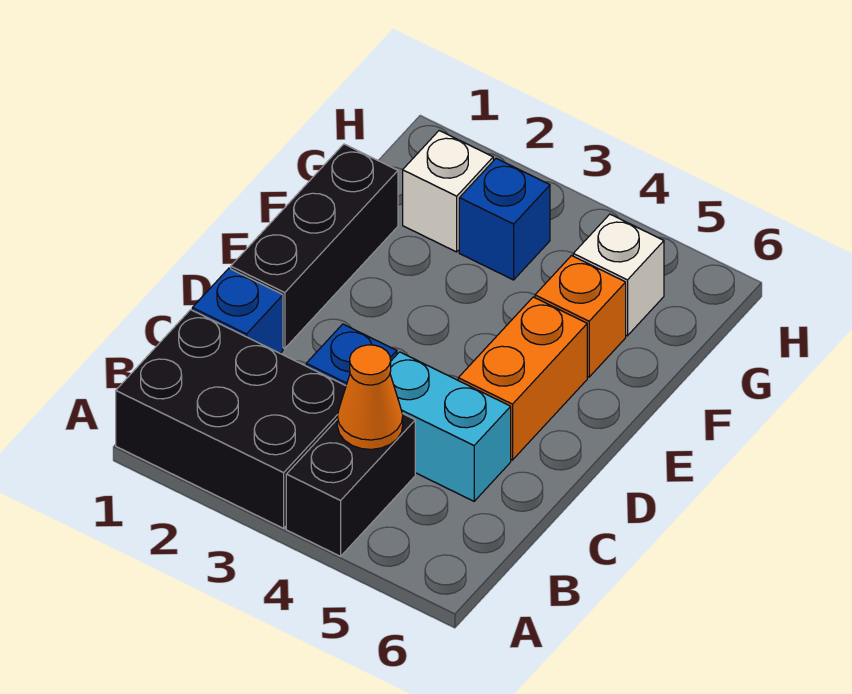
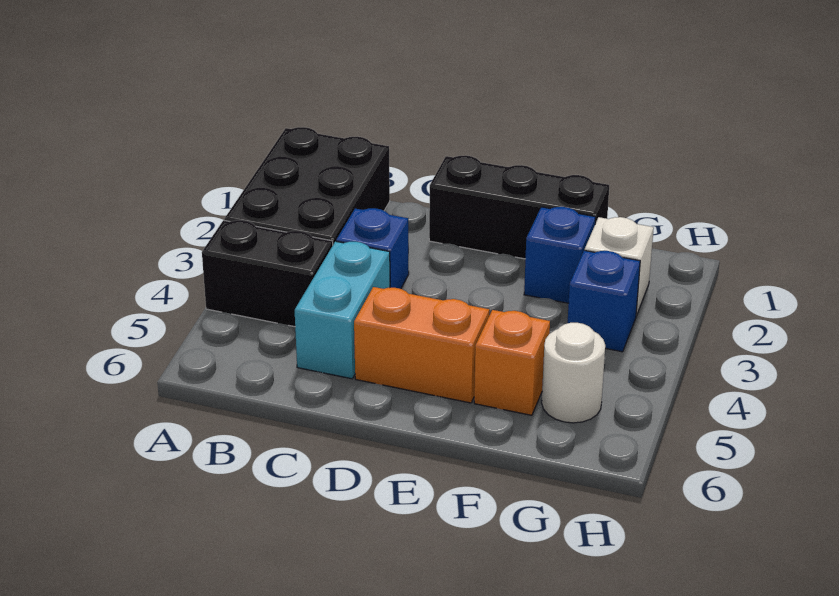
orange 1x1 cone [337,345,403,449] -> none
blue 1x1 brick [192,268,283,353] -> blue 1x1 brick moved to [524,207,596,303]
white 1x1 brick [573,214,664,336] -> white 1x1 round brick [542,323,605,423]

